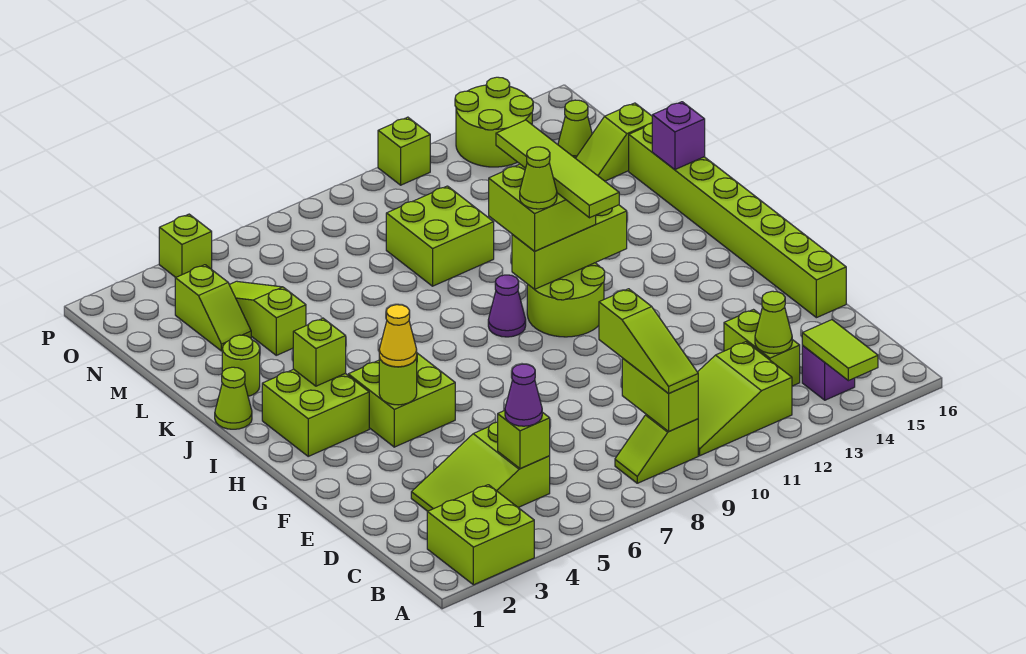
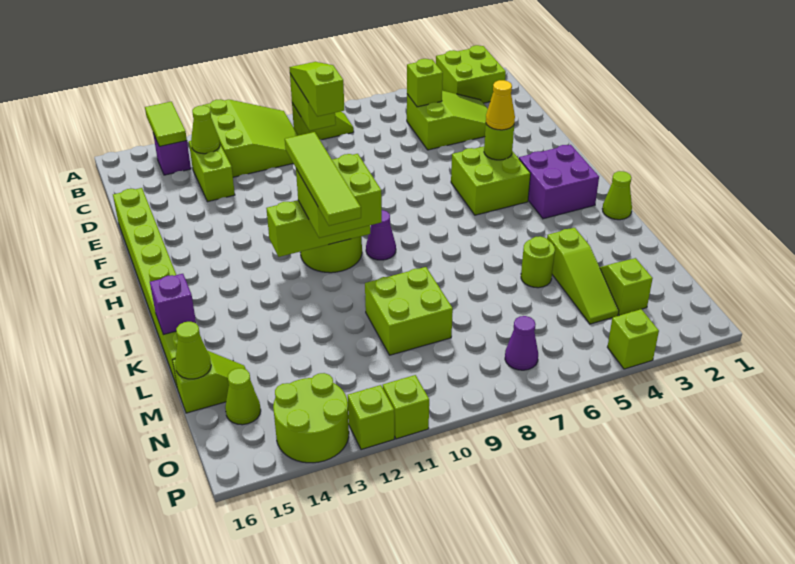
lime 2x3 slope [698,342,792,456] -> lime 3x3 slope [202,99,298,177]
purple 1x1 cone [505,364,542,426] -> purple 1x1 cone moved to [505,316,538,370]
lime 2x2 brick [262,369,369,456] -> purple 2x2 brick [519,145,599,219]
lime 1x1 brick [293,318,346,386] -> lime 1x1 brick moved to [348,385,394,450]
lime 1x1 cone [520,147,557,209] -> lime 1x1 cone moved to [175,322,211,379]
lime 1x1 round brick [222,335,260,396] -> lime 1x1 round brick moved to [521,236,555,288]

